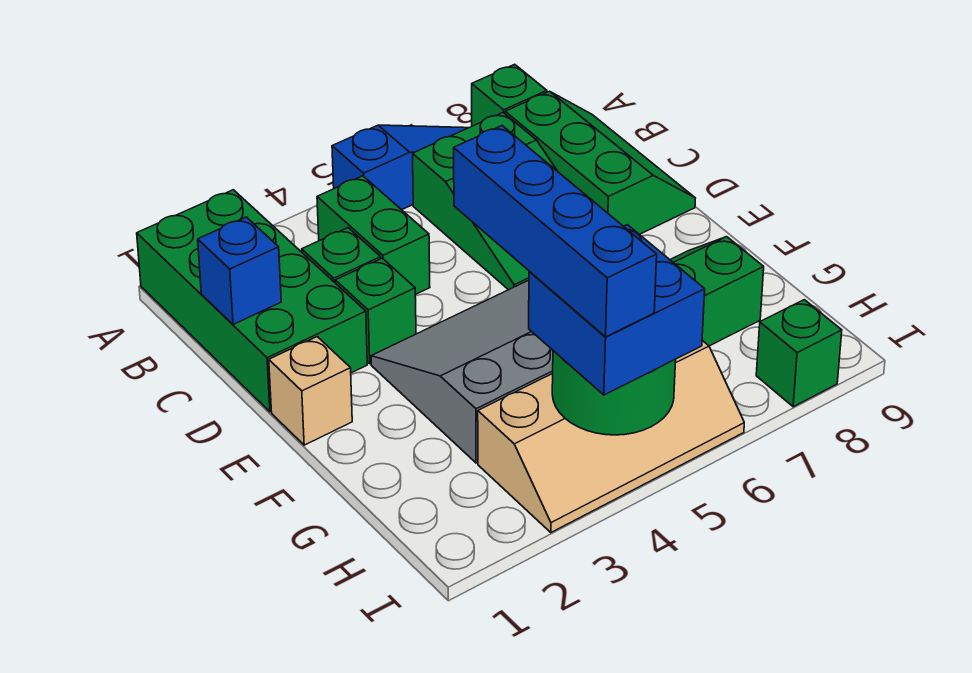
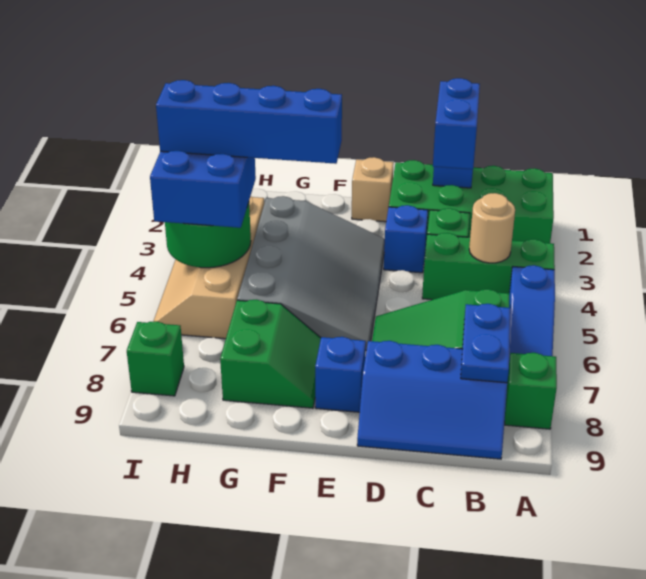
green 1x2 brick [317,176,430,295] -> green 1x3 brick [422,233,555,300]
none -> tan 1x1 round brick [469,193,515,263]
none -> blue 1x2 plate [461,304,510,383]
green 2x3 slope [505,91,695,234] -> blue 2x3 slope [357,341,507,459]
none -> blue 1x2 brick [433,78,480,169]
green 1x1 brick [335,258,416,364] -> blue 1x1 brick [384,205,428,273]
none -> blue 1x1 brick [315,337,366,412]

